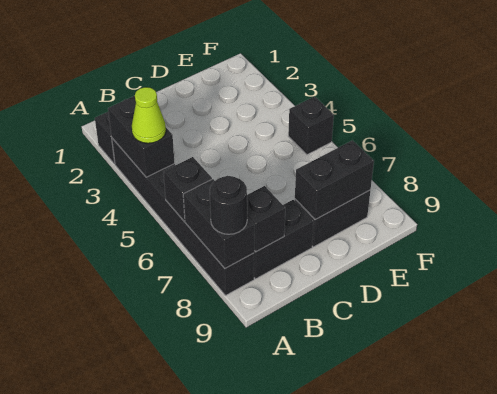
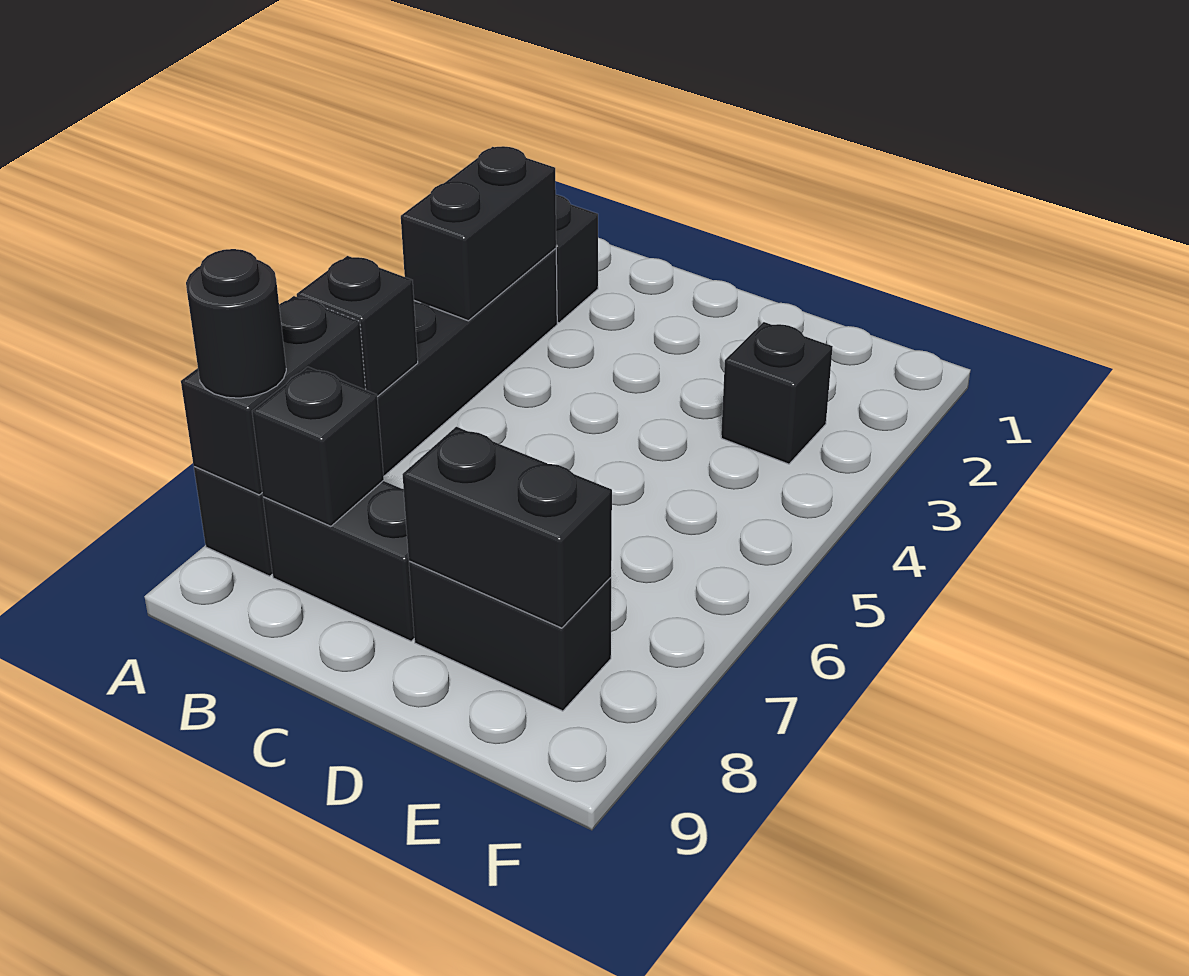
lime 1x1 cone [132,87,166,143] -> none
black 1x1 brick [288,97,334,155] -> black 1x1 brick moved to [721,322,833,464]

